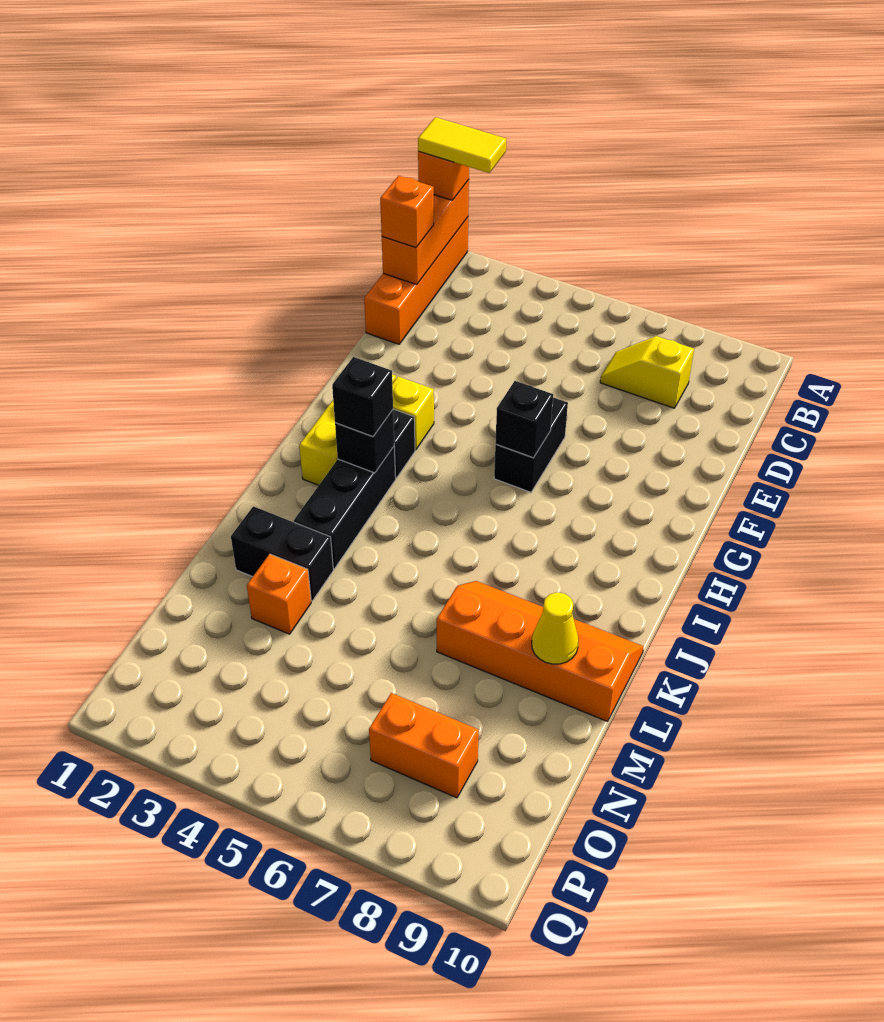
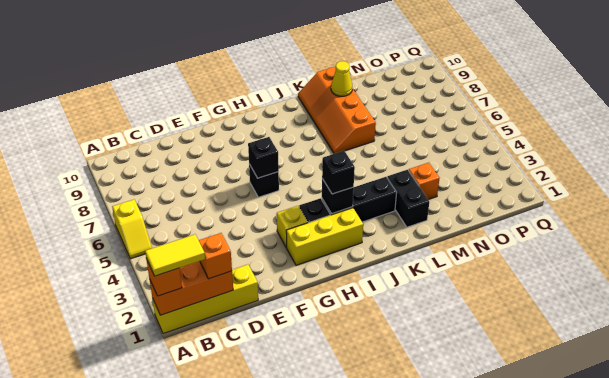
orange 1x4 brick [364,217,468,344] -> yellow 1x4 brick [152,264,258,334]
yellow 1x2 tile [418,117,507,173] -> yellow 1x2 tile turned to [145,234,205,276]
yellow 1x2 slope [600,336,694,408] -> yellow 1x2 slope moved to [112,200,152,259]
black 1x2 brick [494,397,568,492] -> black 1x1 brick [249,164,279,197]
orange 1x2 brick [369,693,479,798] -> none

